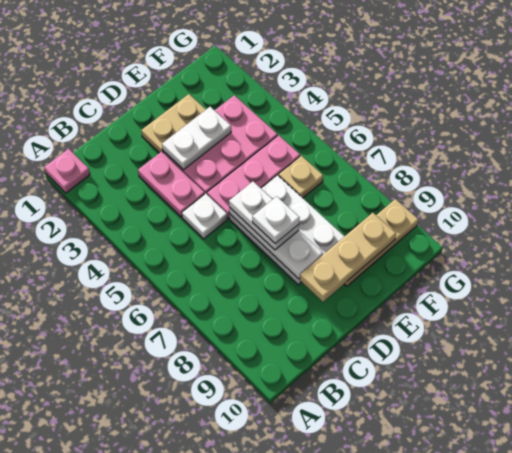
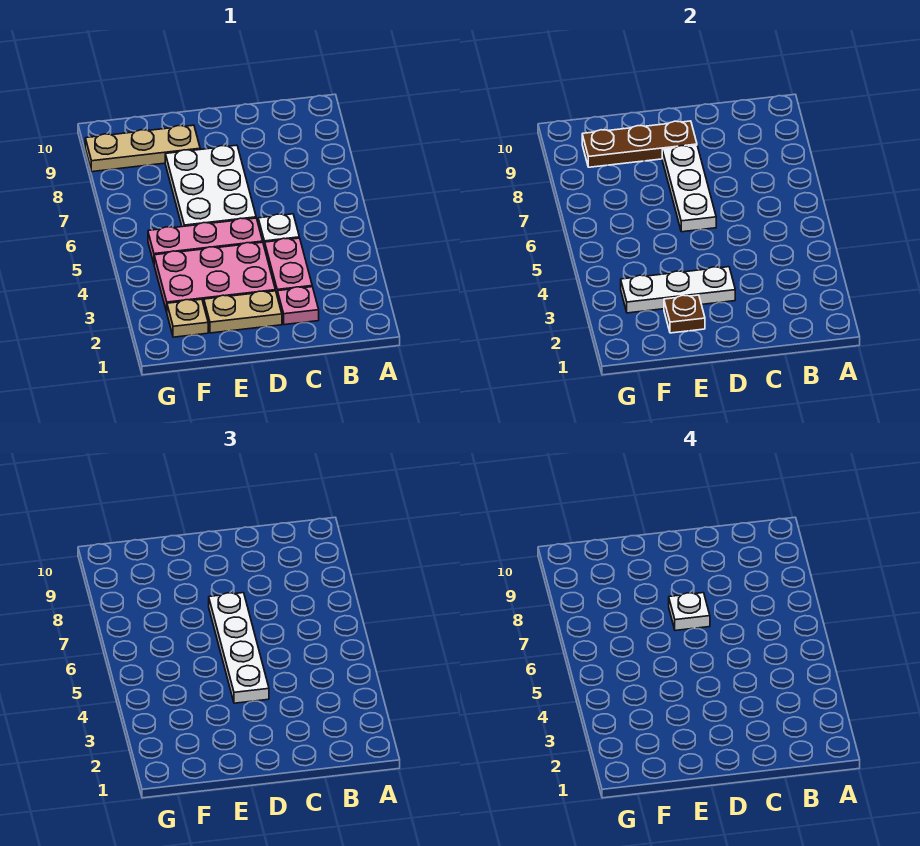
pink 1x1 plate [44,149,90,193] -> pink 1x1 plate moved to [278,287,319,325]
white 1x2 plate [162,107,231,170] -> white 1x3 plate [621,267,735,313]
white 1x2 plate [229,182,299,250] -> white 1x4 plate [209,593,269,703]
tan 1x3 plate [300,213,396,302] -> brown 1x3 plate [582,121,697,167]
none -> brown 1x1 plate [664,295,705,333]
tan 1x1 plate [279,156,323,198] -> tan 1x1 plate moved to [167,299,208,337]

